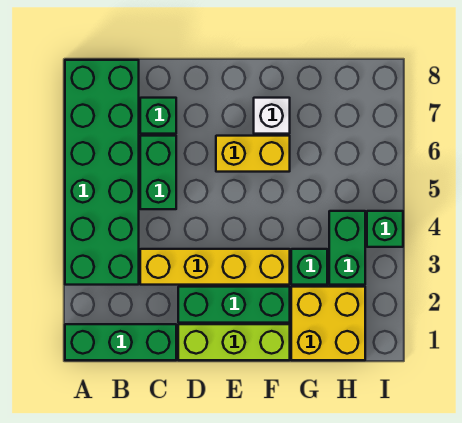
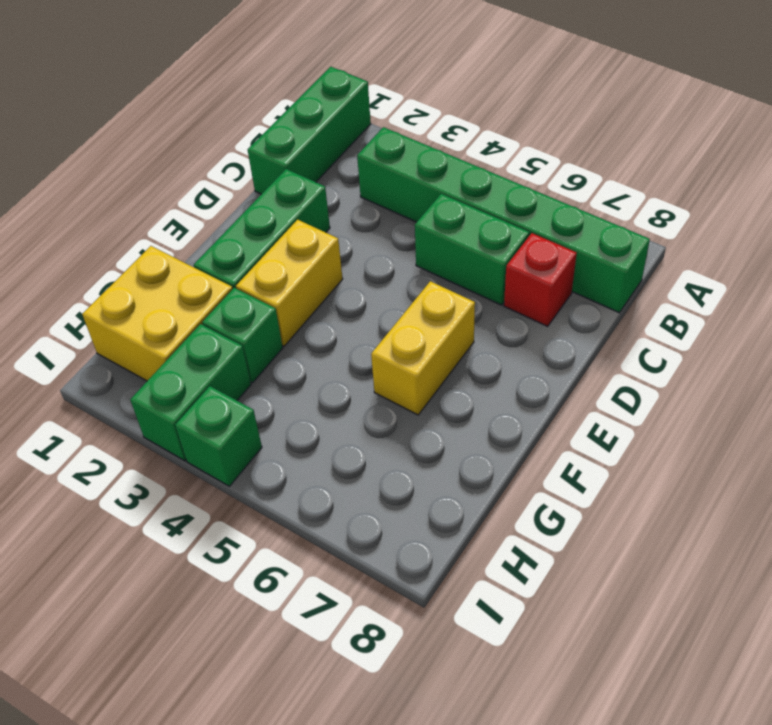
green 2x6 brick [65,60,139,285] -> green 1x6 brick [357,127,650,313]
yellow 1x4 brick [140,249,290,285] -> yellow 1x2 brick [236,220,343,346]
green 1x1 brick [140,98,176,134] -> red 1x1 brick [504,233,577,326]
lime 1x3 brick [178,324,290,360] -> none
white 1x1 brick [254,98,290,134] -> none
green 1x2 brick [329,211,365,285] -> green 1x2 brick turned to [130,324,251,461]

